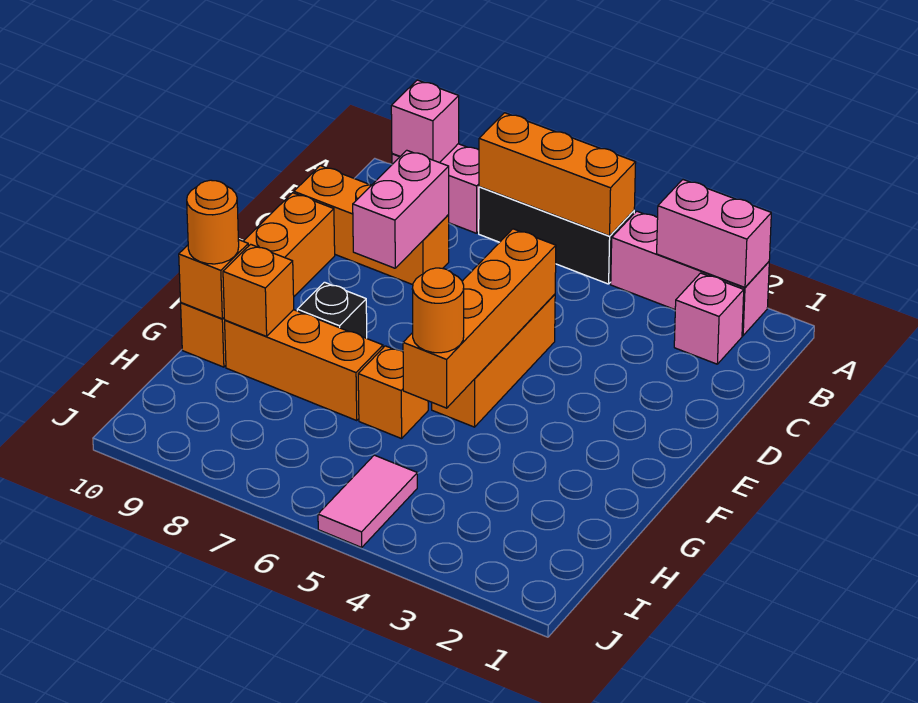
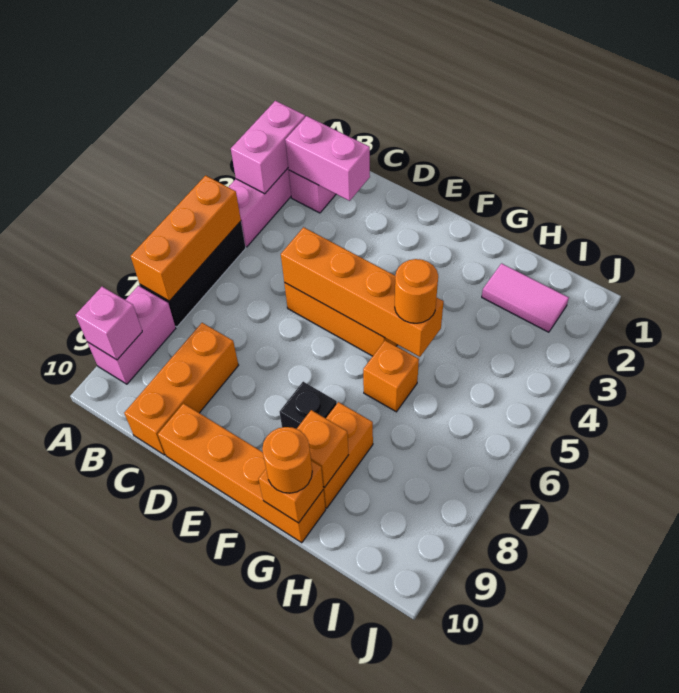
pink 1x2 brick [353,150,449,268] -> pink 1x2 brick moved to [285,116,370,201]
orange 1x3 brick [225,310,383,420] -> orange 1x2 brick [323,402,373,508]
pink 1x2 tile [318,455,417,547] -> pink 1x2 tile moved to [482,263,569,332]

